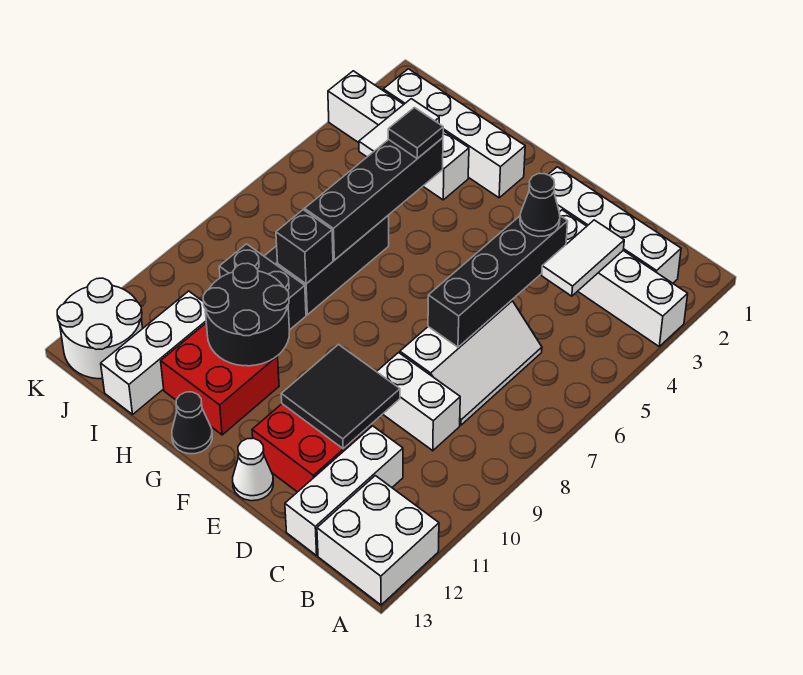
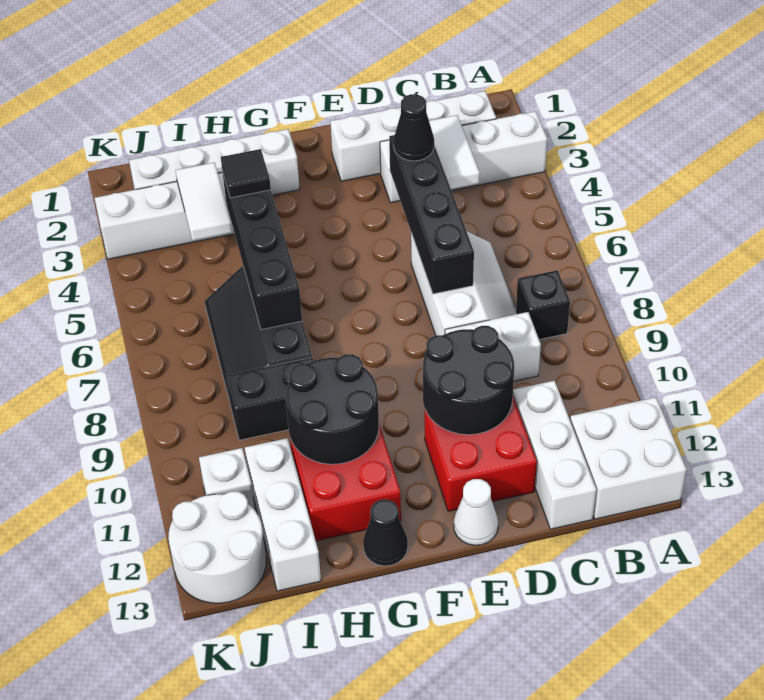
black 2x2 tile [281,345,400,449] -> black 2x2 round brick [423,326,514,435]
black 1x1 brick [276,210,333,284] -> black 1x1 brick moved to [516,270,570,340]
none -> white 1x1 brick [199,448,255,510]

